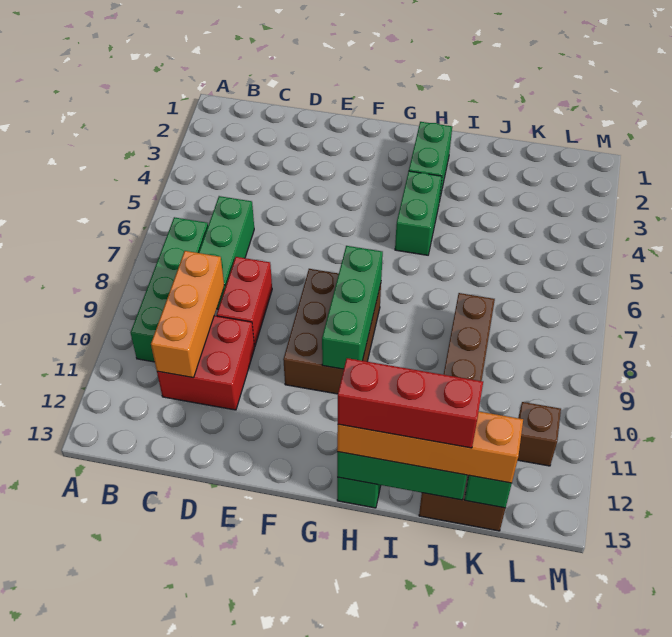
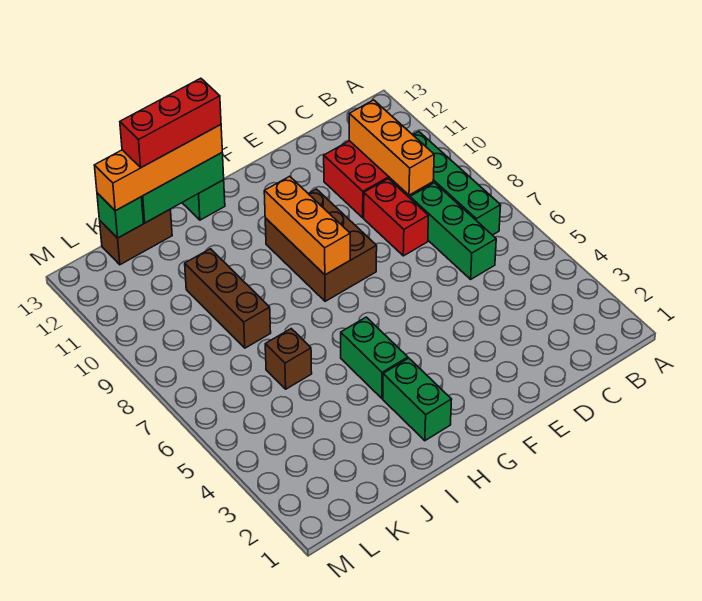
green 1x3 brick [322,246,383,369] -> orange 1x3 brick [264,176,350,275]
brown 1x1 brick [518,402,561,466] -> brown 1x1 brick moved to [265,329,312,389]

